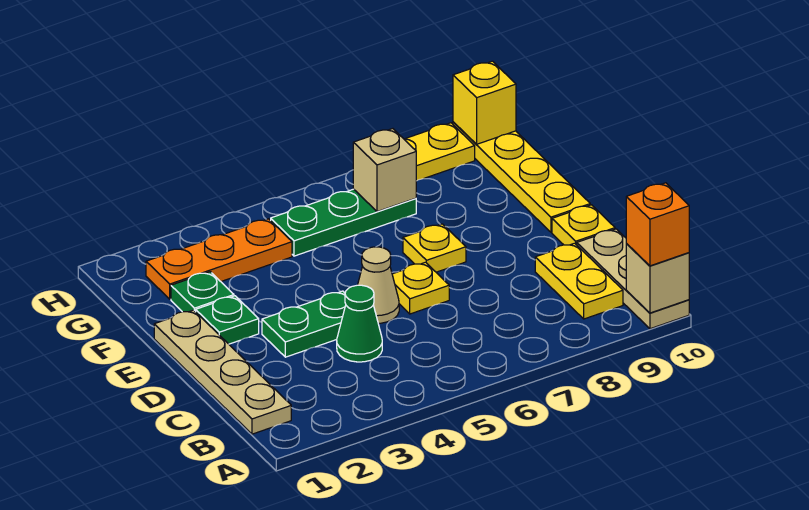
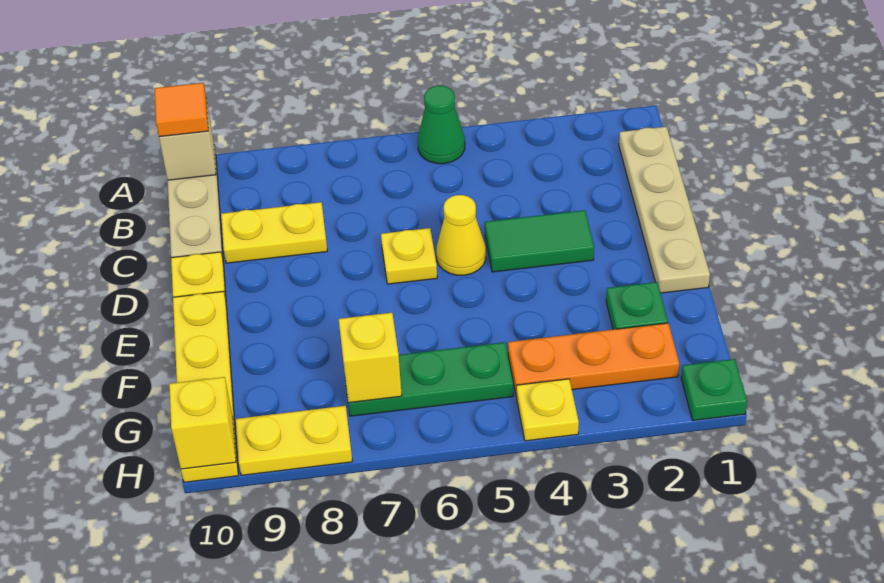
orange 1x1 brick [626,183,689,266] -> orange 1x1 tile [154,83,208,137]
yellow 1x2 plate [535,243,623,319] -> yellow 1x2 plate turned to [221,202,327,263]
green 1x1 cone [337,285,382,362] -> green 1x1 cone moved to [418,86,465,164]
green 1x2 plate [262,291,346,357] -> green 1x2 tile [485,210,594,272]
tan 1x1 cone [358,247,399,323] -> yellow 1x1 cone [436,195,486,275]
green 1x1 plate [196,296,259,344] -> green 1x1 plate moved to [681,359,747,420]
yellow 1x1 plate [403,224,466,272] -> yellow 1x1 plate moved to [517,379,579,441]
tan 1x1 brick [353,129,416,212] -> yellow 1x1 brick [339,313,402,403]

